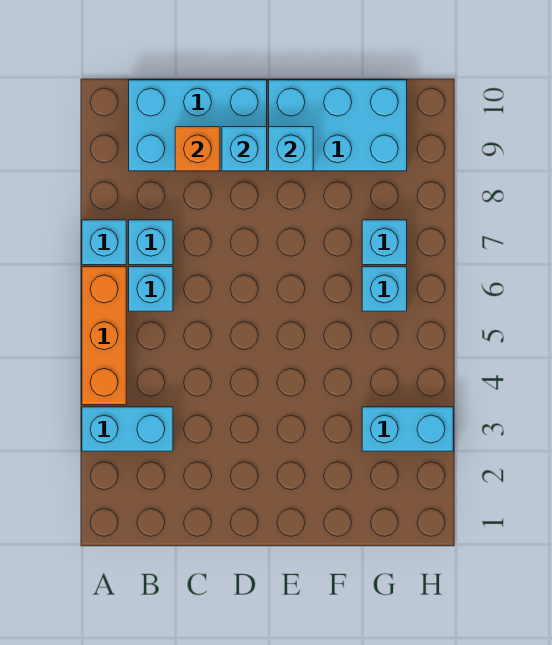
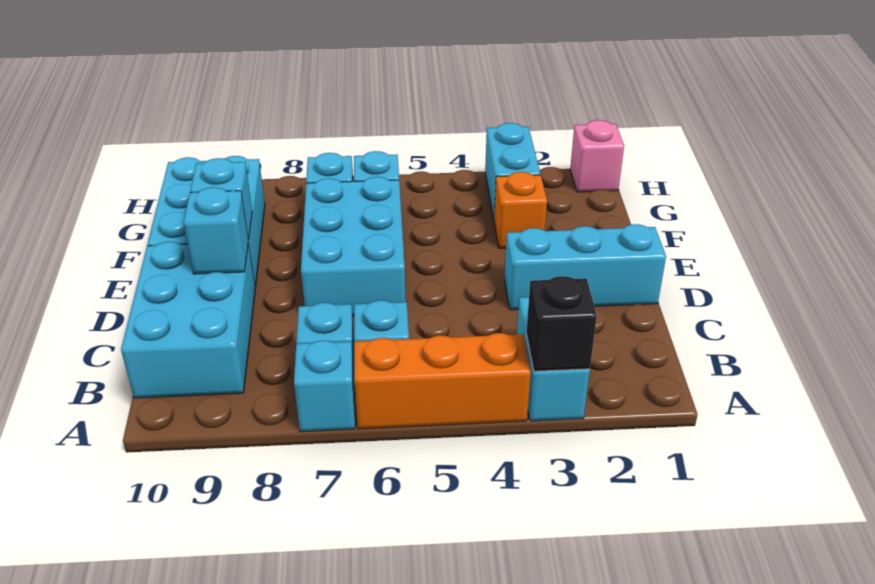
none -> black 1x1 brick [526,276,597,371]
orange 1x1 brick [175,127,220,171] -> orange 1x1 brick moved to [494,172,547,248]
none -> cyan 1x3 brick [504,224,666,310]
none -> cyan 2x3 brick [301,177,406,316]
none -> pink 1x1 brick [570,120,624,192]

